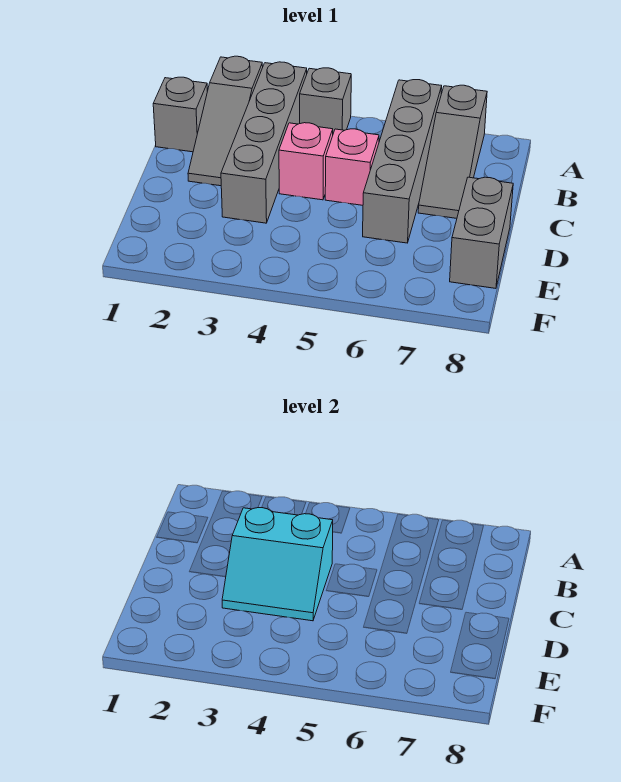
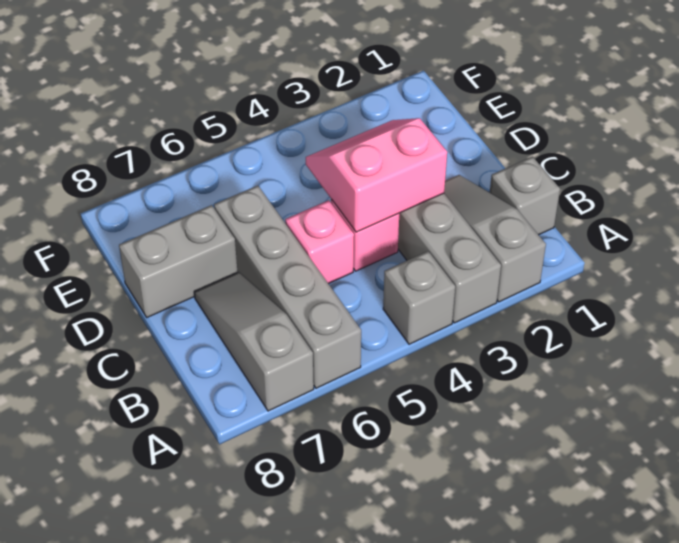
cyan 2x2 slope [222,508,333,621] -> pink 2x2 slope [306,118,447,232]
grey 1x2 brick [450,177,513,288] -> grey 1x2 brick turned to [119,205,238,317]

